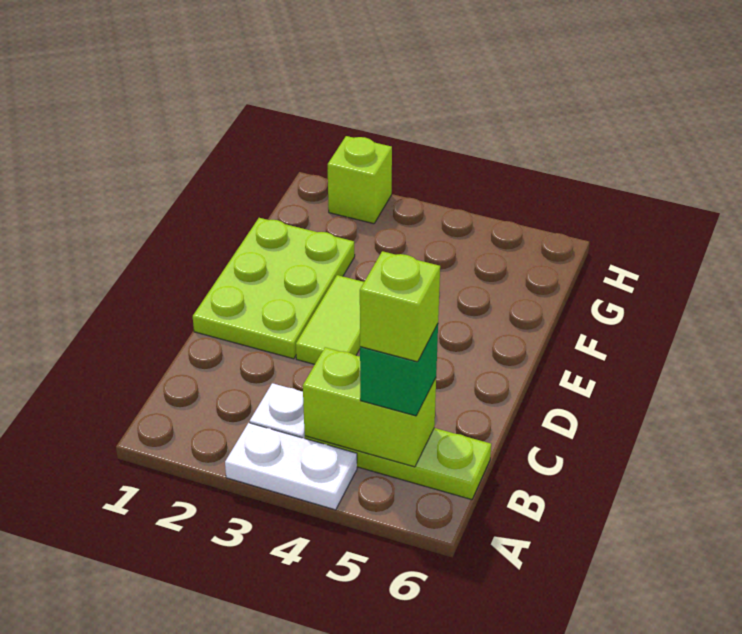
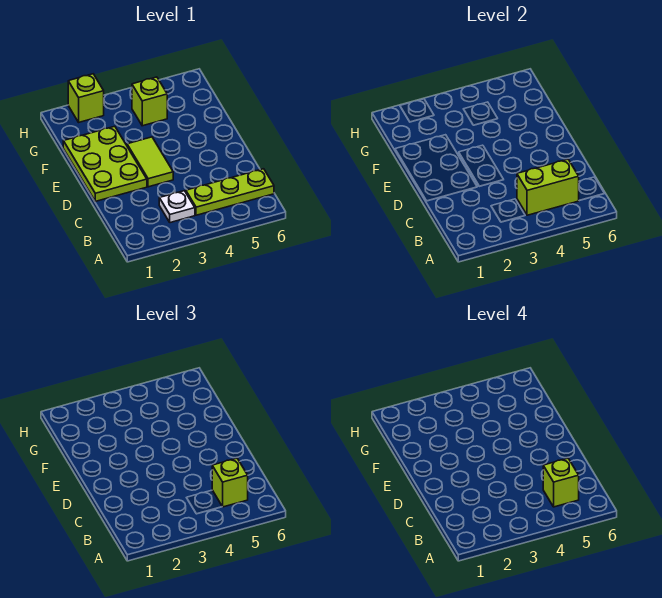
white 1x2 plate [225,423,357,510] -> none
green 1x1 brick [360,324,438,416] -> lime 1x1 brick [212,458,248,507]
none -> lime 1x1 brick [132,77,167,126]

